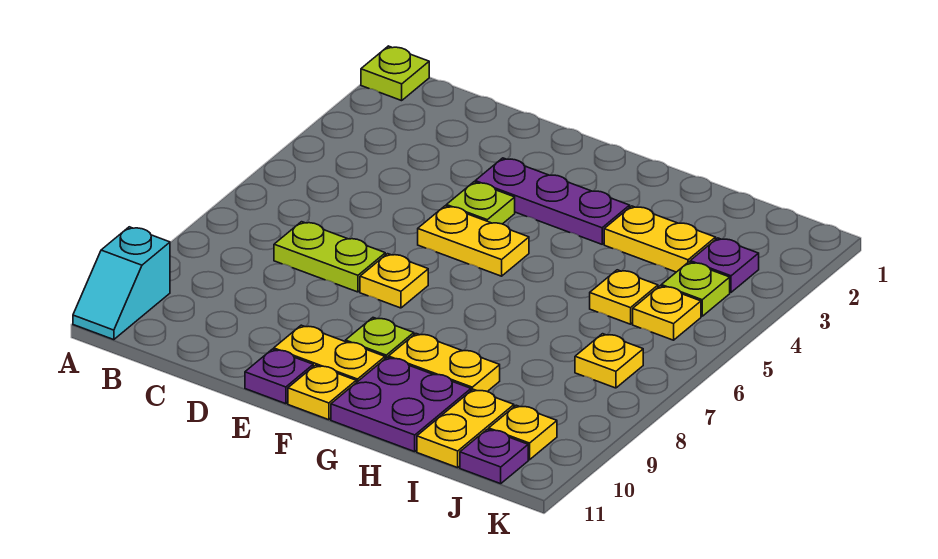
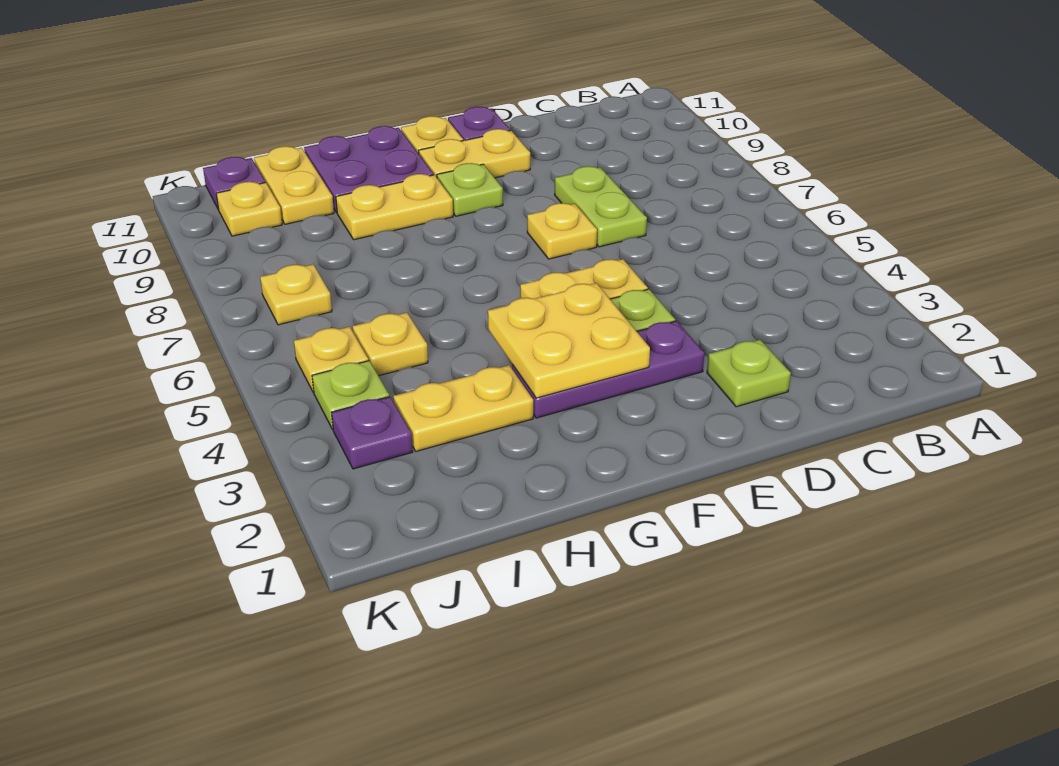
lime 1x1 plate [361,46,429,101] -> lime 1x1 plate moved to [707,340,791,407]
cyan 1x2 slope [73,227,170,340] -> none
lime 1x2 plate [274,222,385,292] -> lime 1x2 plate turned to [555,166,647,247]
none -> yellow 2x2 plate [488,283,650,398]

